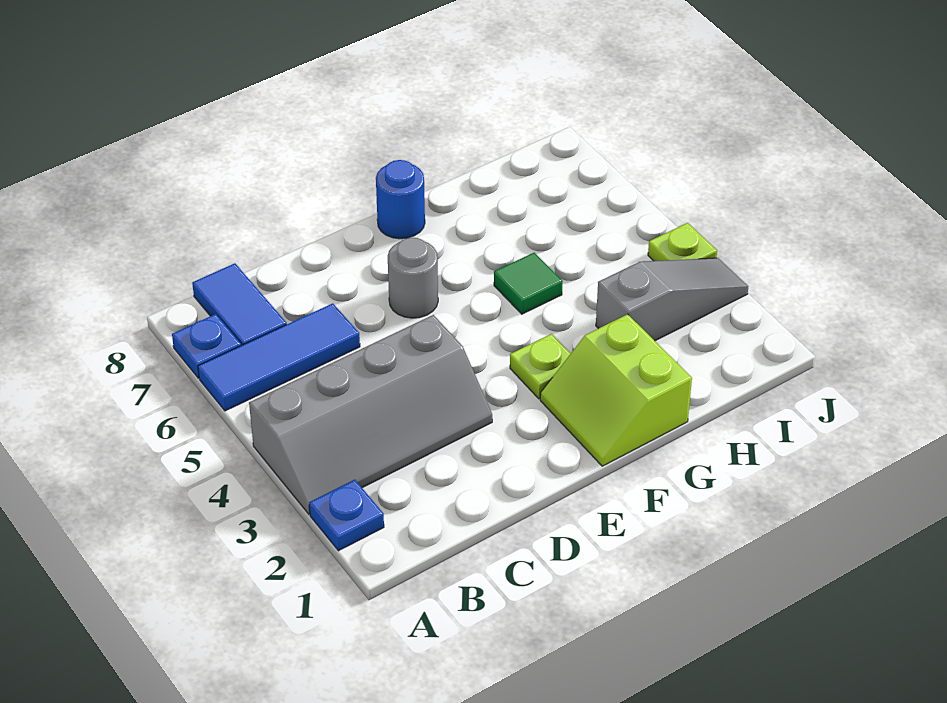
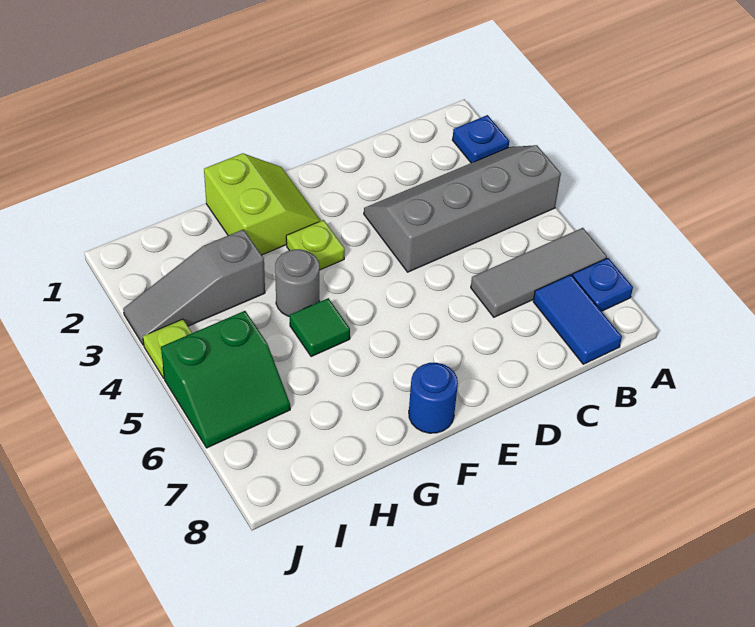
blue 1x3 tile [198,303,360,411] -> grey 1x3 tile [471,228,607,317]
grey 1x1 round brick [388,238,438,318] -> grey 1x1 round brick moved to [275,249,319,317]
none -> green 2x2 slope [161,311,290,448]

